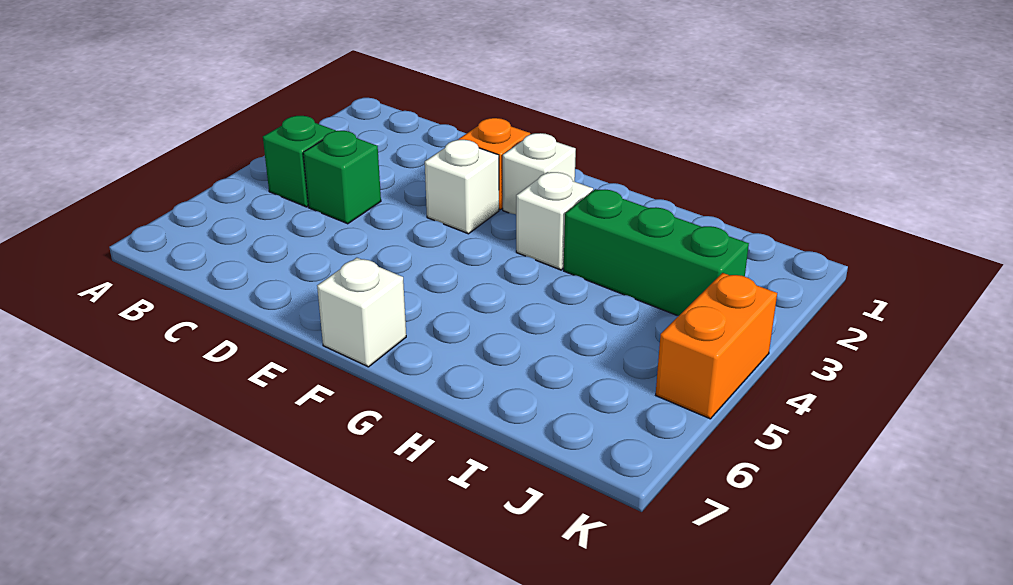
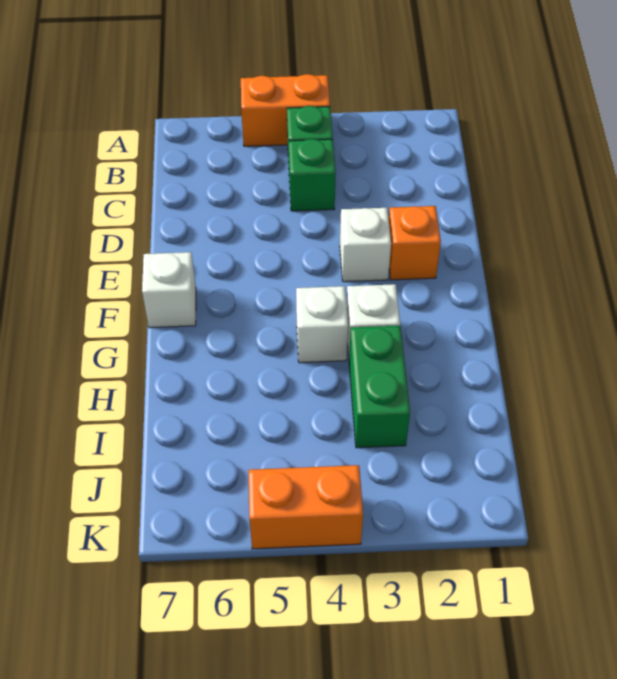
none -> orange 1x2 brick [241,74,330,146]
white 1x1 brick [503,133,576,214] -> white 1x1 brick moved to [296,286,348,363]
green 1x3 brick [564,189,749,316] -> green 1x2 brick [349,326,410,448]

